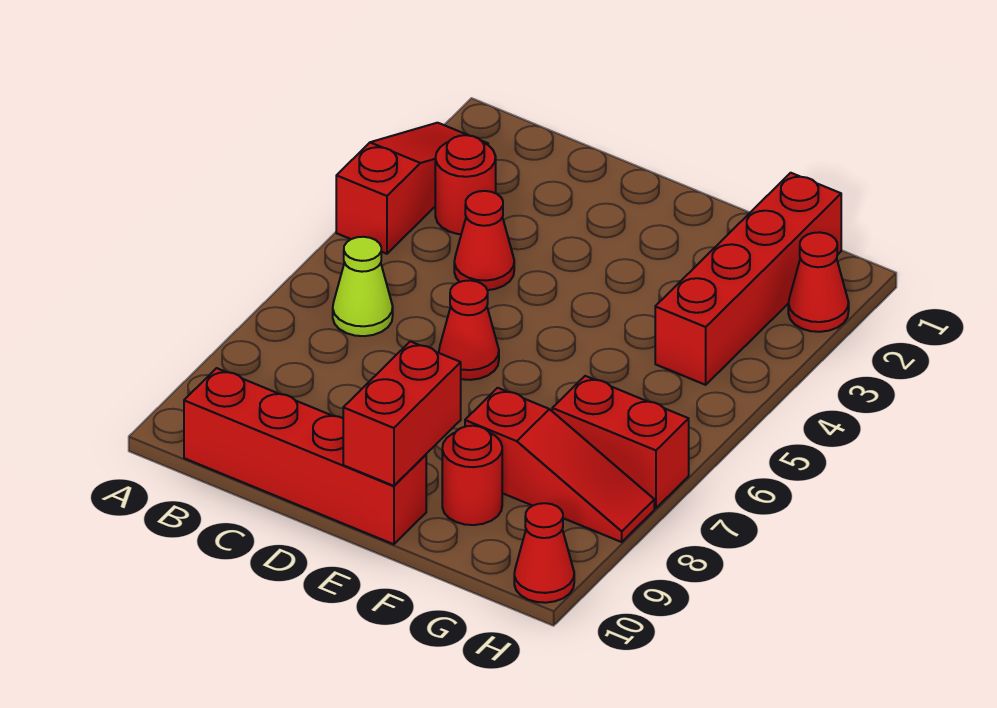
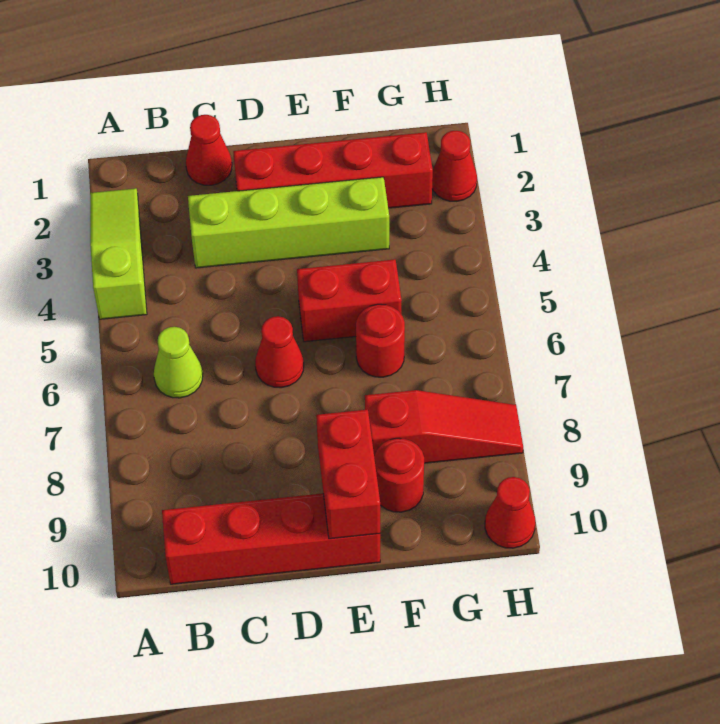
red 1x3 slope [336,123,488,254] -> lime 1x3 slope [90,188,147,319]
red 1x1 round brick [435,135,496,234] -> red 1x1 round brick moved to [356,304,405,377]
none -> lime 1x4 brick [188,177,389,268]
red 1x1 cone [454,191,514,290] -> red 1x1 cone moved to [186,115,232,185]
red 1x4 brick [655,173,841,385] -> red 1x4 brick turned to [233,132,433,208]
red 1x2 brick [552,376,689,508] -> red 1x2 brick moved to [297,259,402,342]

